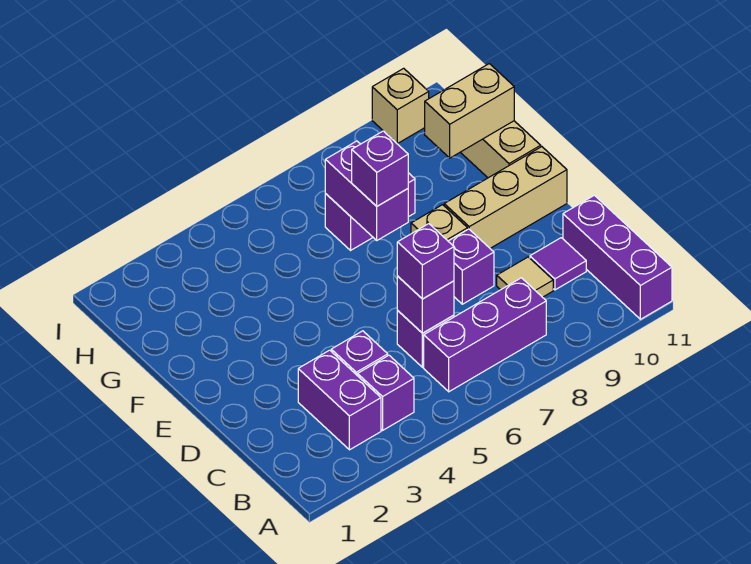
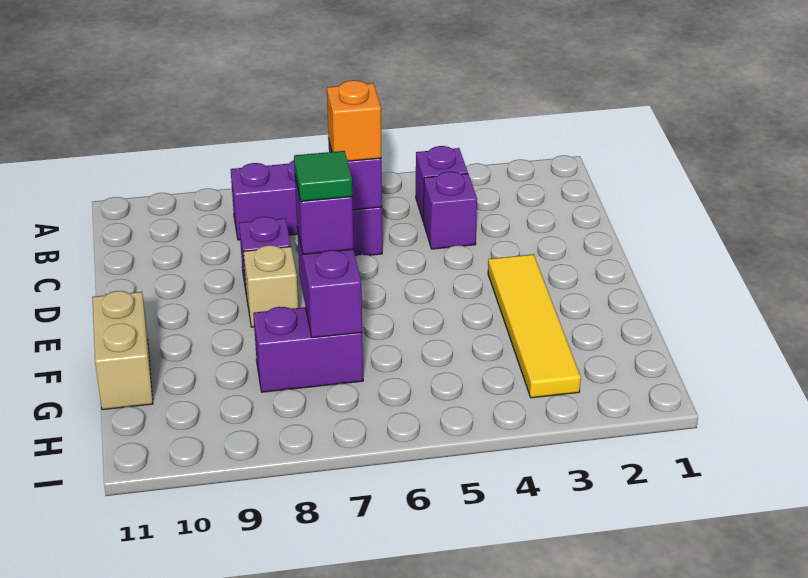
purple 1x3 brick [563,195,672,319] -> none
purple 1x2 brick [298,350,381,450] -> none
purple 1x1 brick [397,224,454,299] -> orange 1x1 brick [327,80,381,161]
tan 1x1 tile [497,257,553,297] -> none
purple 1x1 tile [530,238,586,290] -> none
none -> yellow 1x4 tile [488,254,581,398]
tan 1x3 brick [444,147,567,248] -> none
none -> green 1x1 tile [294,151,352,201]
tan 1x2 brick [425,64,514,158] -> none
tan 1x1 brick [372,68,429,144] -> none

